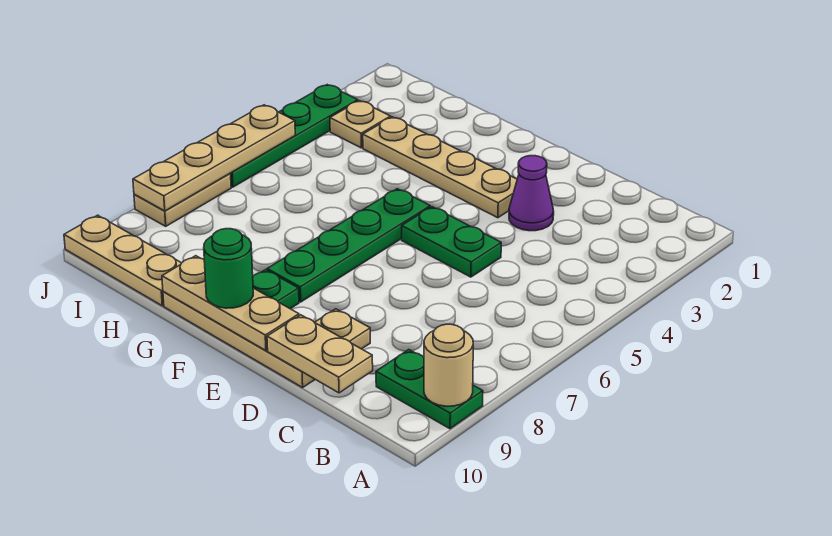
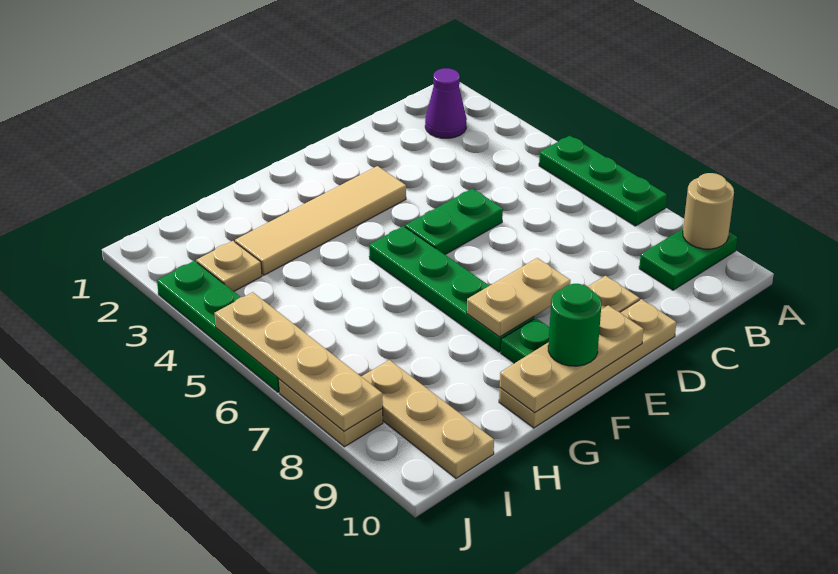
none -> green 1x3 plate [539,136,667,226]
tan 1x2 plate [267,315,373,393] -> tan 1x2 plate moved to [467,258,571,337]
purple 1x1 cone [509,156,554,231] -> purple 1x1 cone moved to [425,68,467,138]
tan 1x4 plate [363,117,517,218] -> tan 1x4 tile [235,166,406,275]
tan 1x3 plate [64,215,181,306] -> tan 1x3 plate turned to [361,360,494,478]

